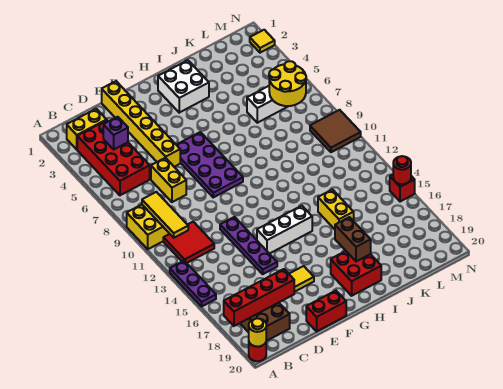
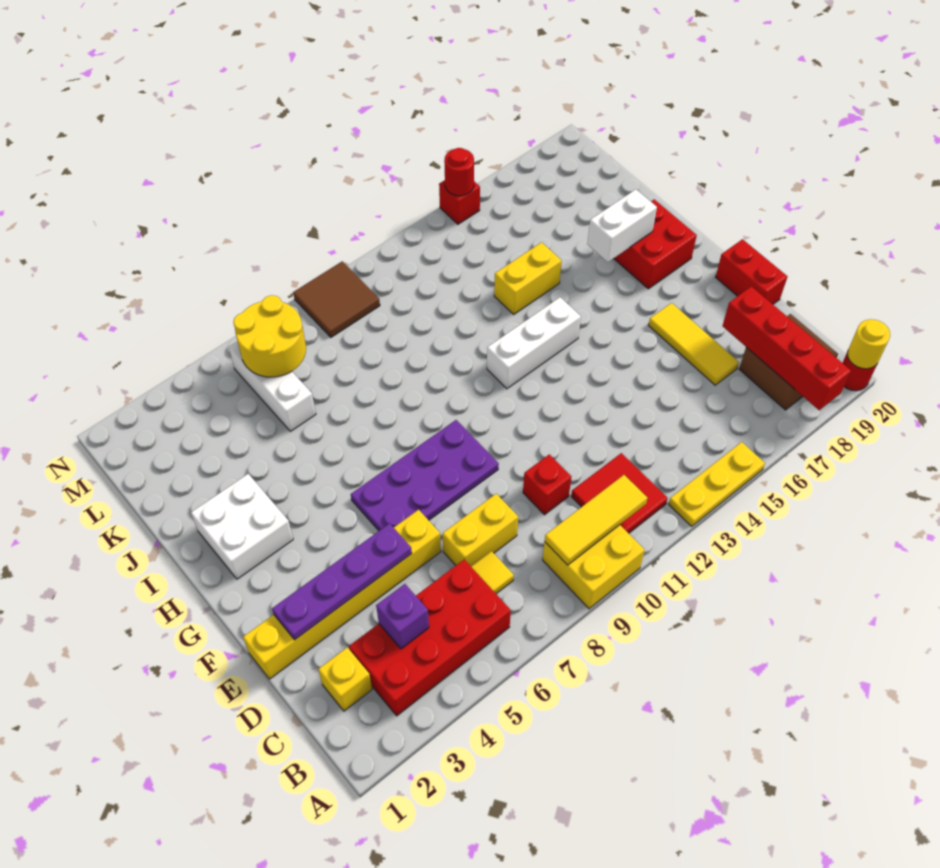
purple 1x3 plate [170,261,216,306] -> yellow 1x3 plate [669,442,765,526]
yellow 1x2 brick [67,109,106,149] -> yellow 1x1 brick [318,647,372,711]
none -> red 1x1 brick [523,454,571,515]
purple 1x4 plate [220,217,277,274] -> purple 1x4 plate moved to [272,523,412,640]
white 1x3 brick [257,206,312,254] -> white 1x3 brick turned to [487,297,581,389]
brown 1x2 brick [335,217,371,261] -> white 1x2 brick [587,189,657,262]
yellow 1x1 tile [250,30,275,53] -> yellow 1x1 tile moved to [471,551,514,594]

